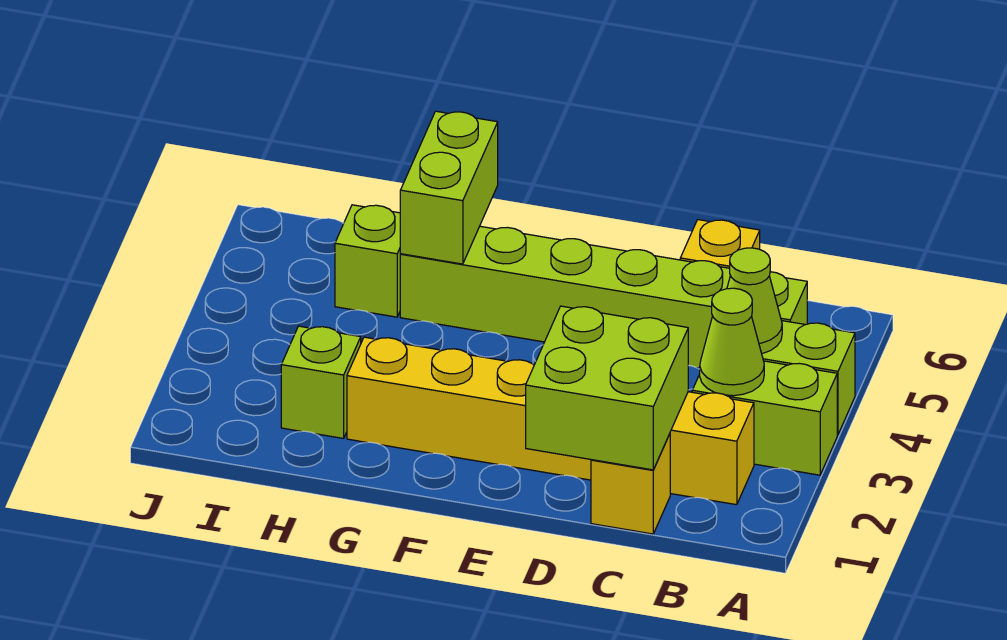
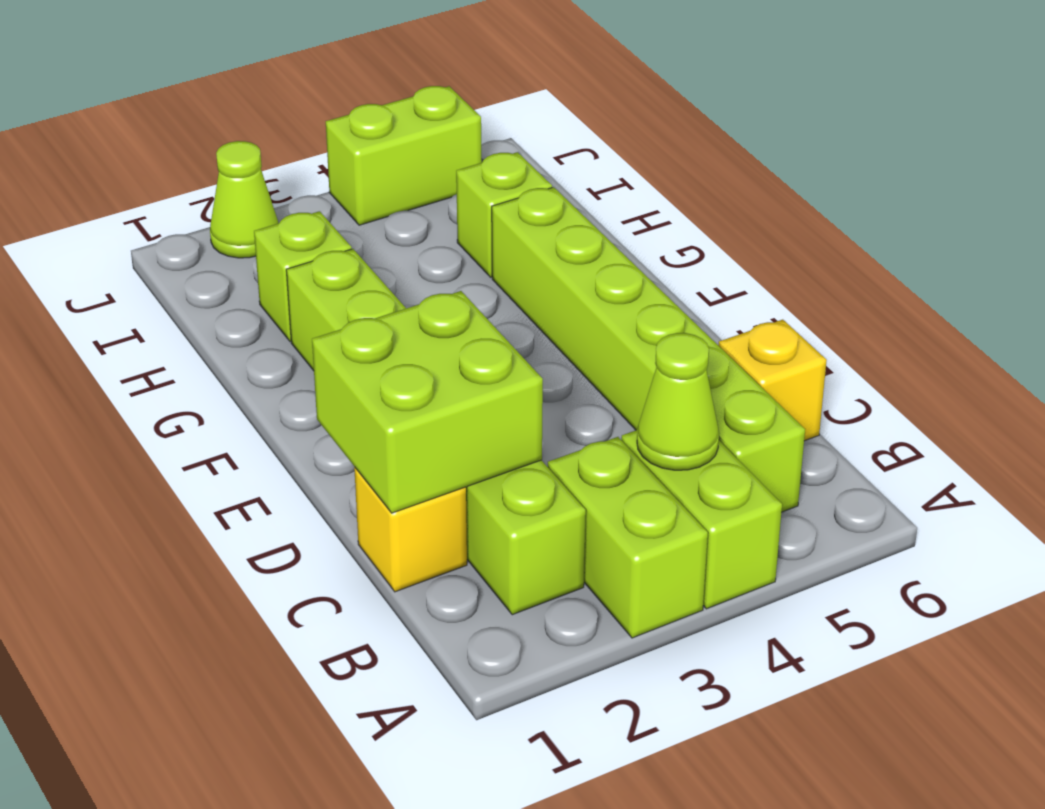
yellow 1x6 brick [347,337,754,505] -> lime 1x6 brick [286,249,586,615]
lime 1x1 cone [700,288,764,396] -> lime 1x1 cone moved to [210,141,278,258]
lime 1x2 brick [400,111,498,264] -> lime 1x2 brick moved to [326,86,482,225]

